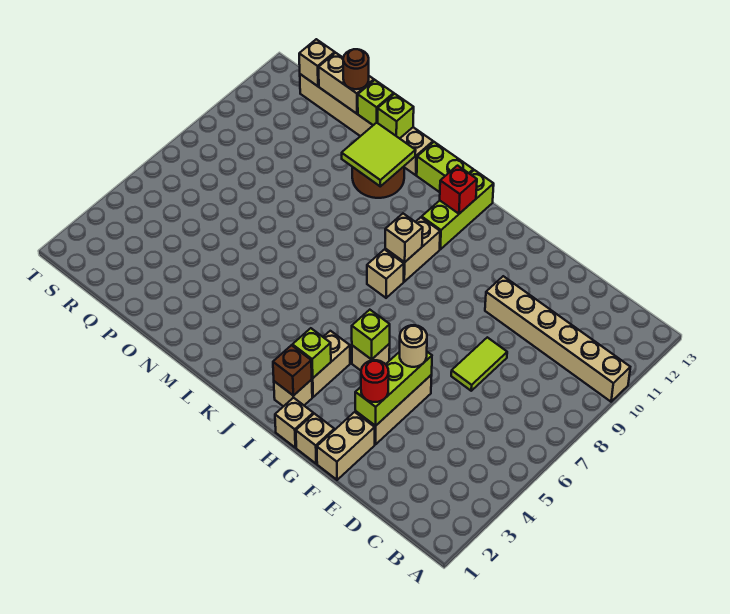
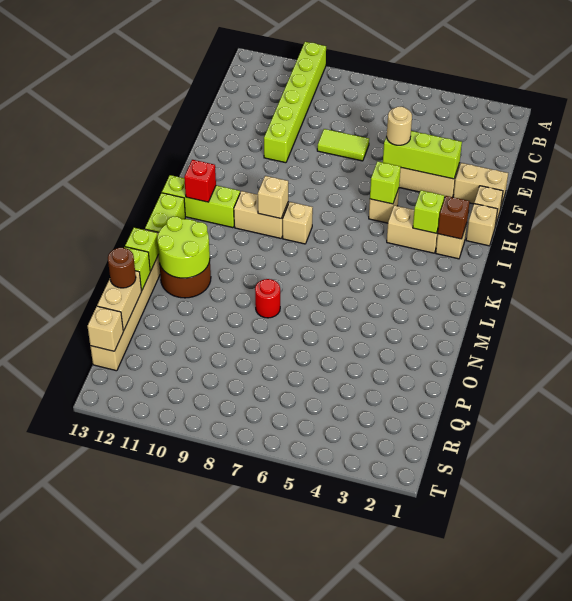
tan 1x6 brick [485,276,630,402] -> lime 1x6 brick [264,42,326,163]
red 1x1 round brick [361,360,389,402] -> red 1x1 round brick moved to [255,279,280,318]
lime 2x2 tile [342,123,416,186] -> lime 2x2 round brick [157,217,210,278]

